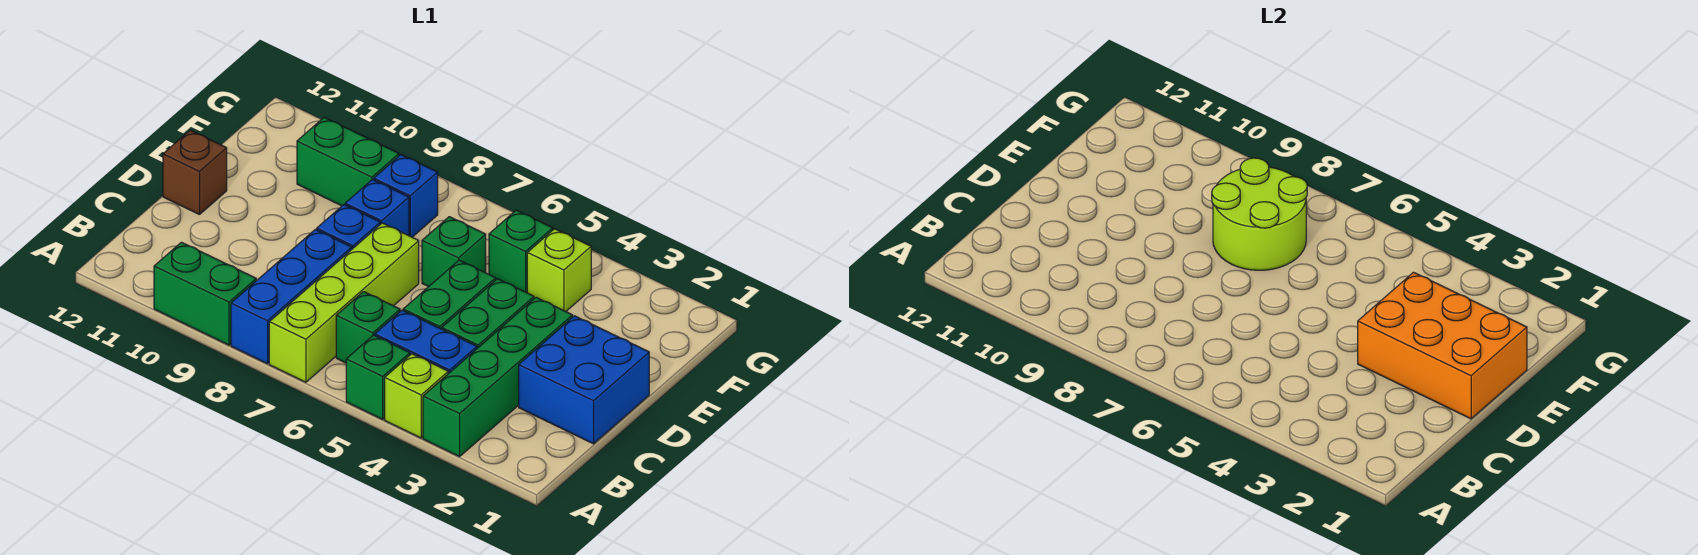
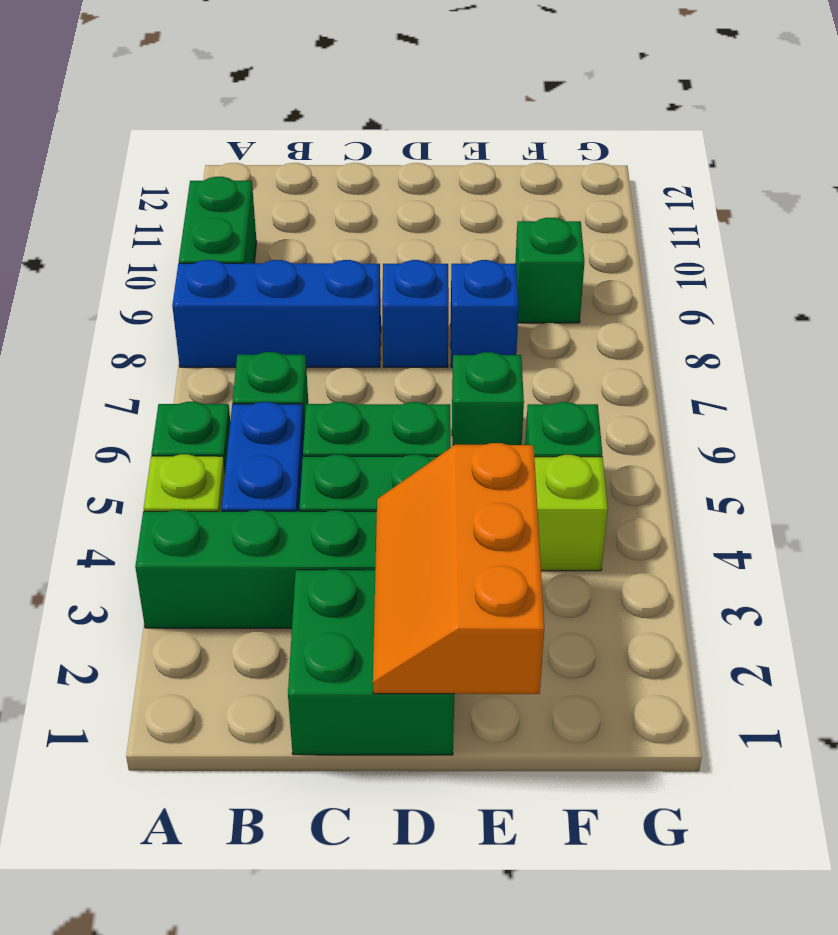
lime 1x4 brick [269,223,419,382] -> none
blue 2x2 brick [519,316,649,444] -> green 2x2 brick [288,569,454,755]
orange 2x3 brick [1358,272,1527,419] -> orange 2x3 slope [373,443,544,694]
brown 1x1 brick [163,130,227,215] -> none
lime 2x2 round brick [1212,158,1307,270] -> none
blue 1x1 brick [374,155,438,237] -> none
green 1x2 brick [297,117,399,206] -> green 1x1 brick [515,218,584,323]

